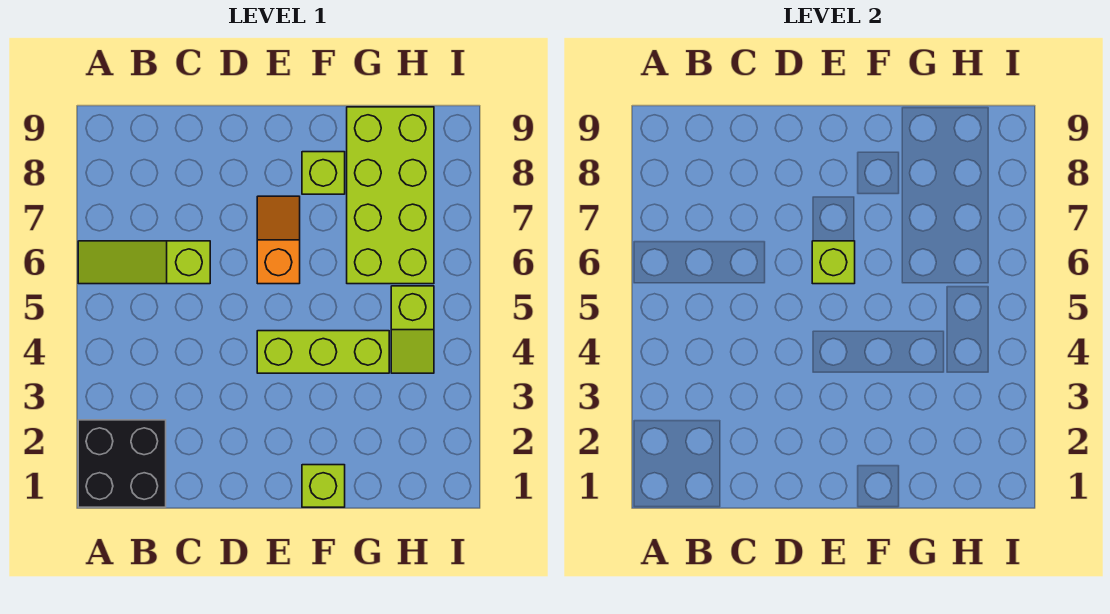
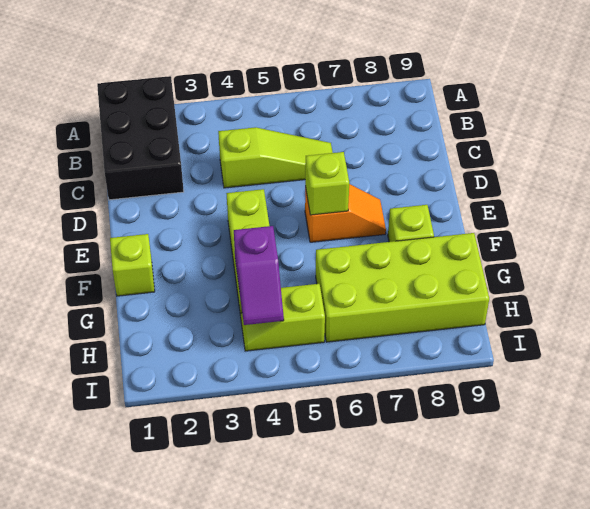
black 2x2 brick [78,420,166,507] -> black 2x3 brick [97,76,184,200]
lime 1x3 slope [78,241,210,284] -> lime 1x3 slope turned to [218,127,333,188]
none -> purple 1x2 slope [234,226,284,325]

